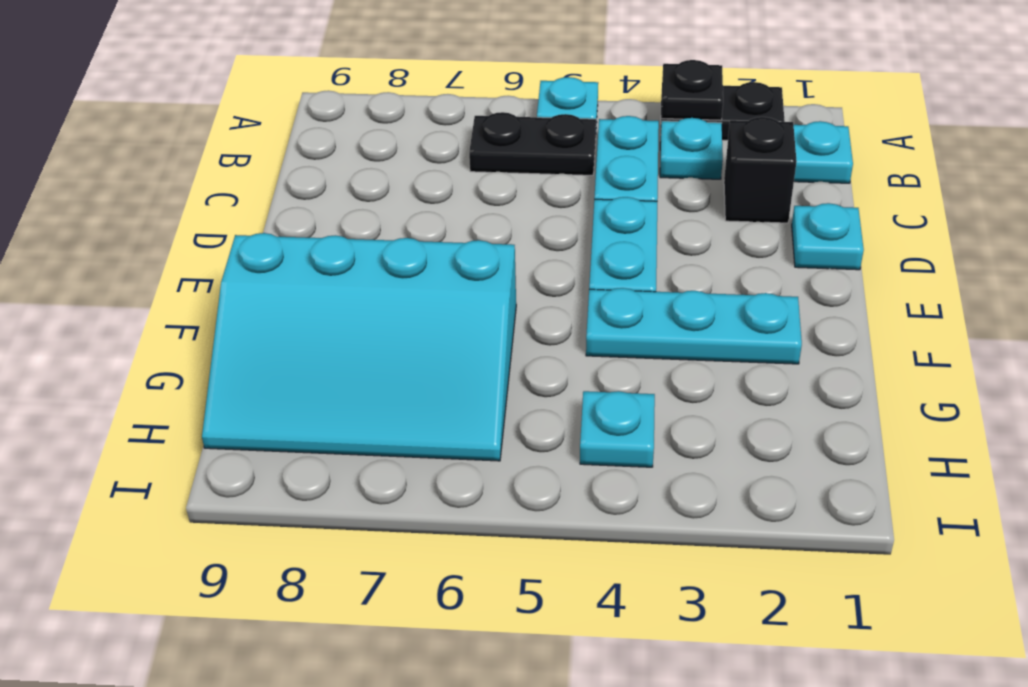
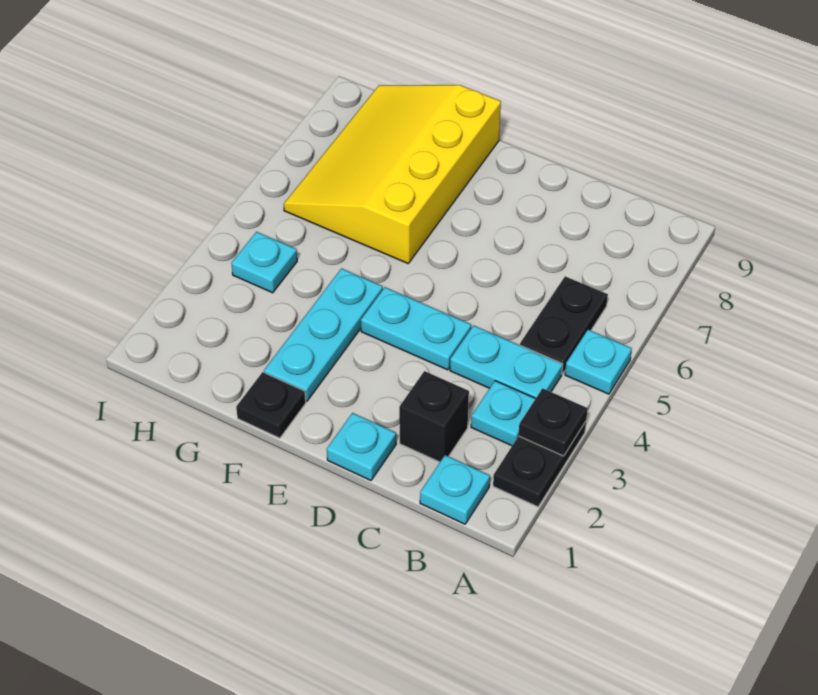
none -> black 1x1 plate [236,372,306,438]
cyan 3x4 slope [202,233,516,461] -> yellow 3x4 slope [284,85,501,263]

